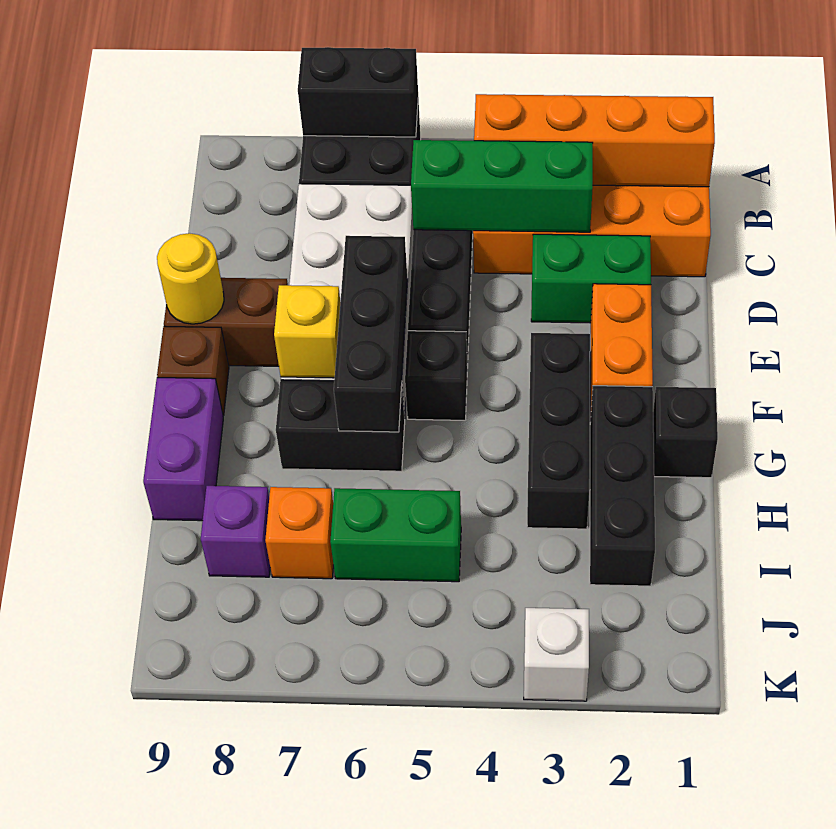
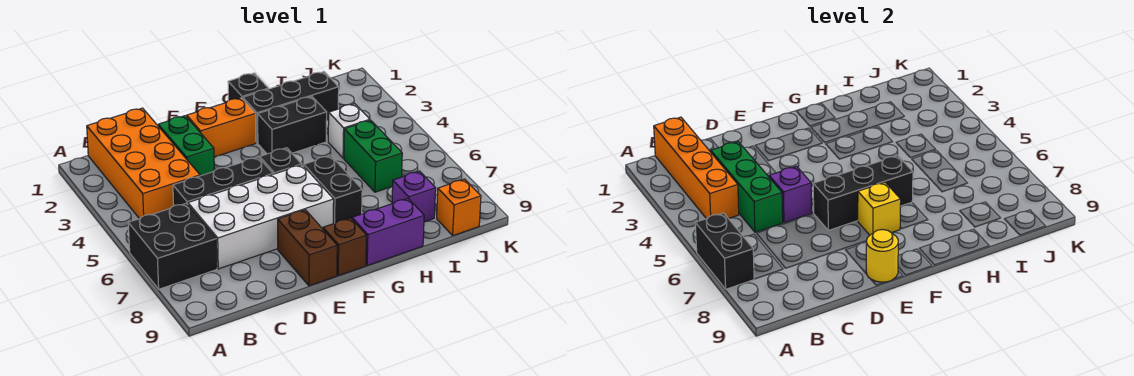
none -> purple 1x1 brick [769,166,812,223]
black 1x3 brick [527,333,590,529] -> black 1x2 brick [258,96,327,154]
orange 1x1 brick [265,487,333,579] -> orange 1x1 brick moved to [437,179,481,236]
white 1x1 brick [524,608,589,701] -> white 1x1 brick moved to [328,104,370,158]

